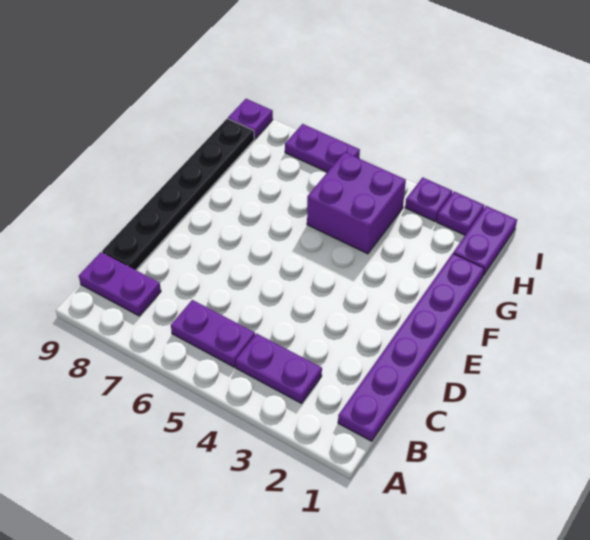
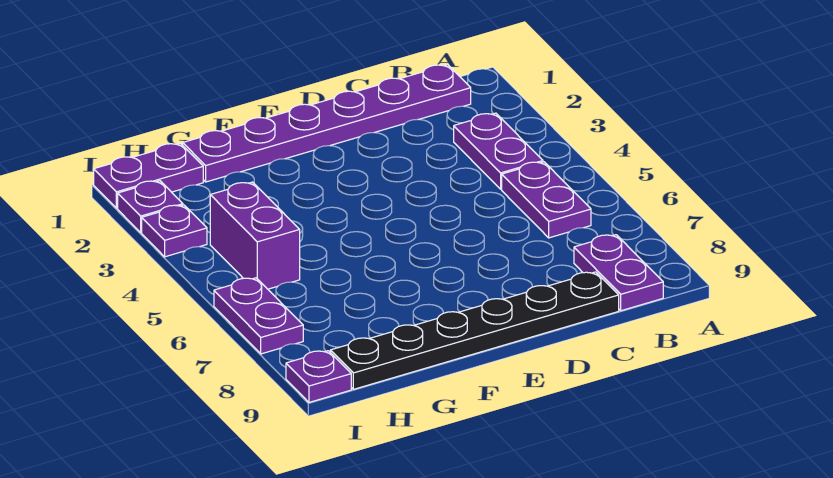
purple 2x2 brick [307,152,406,254] -> purple 1x2 brick [210,182,300,289]

